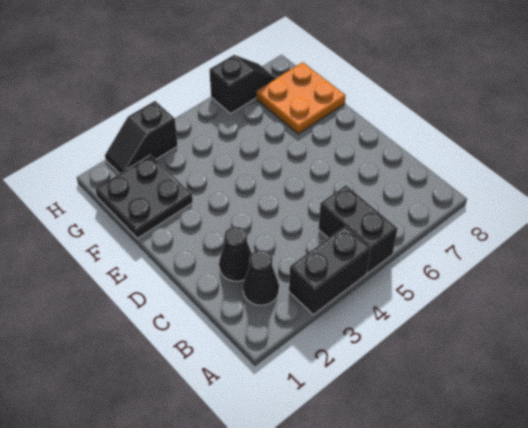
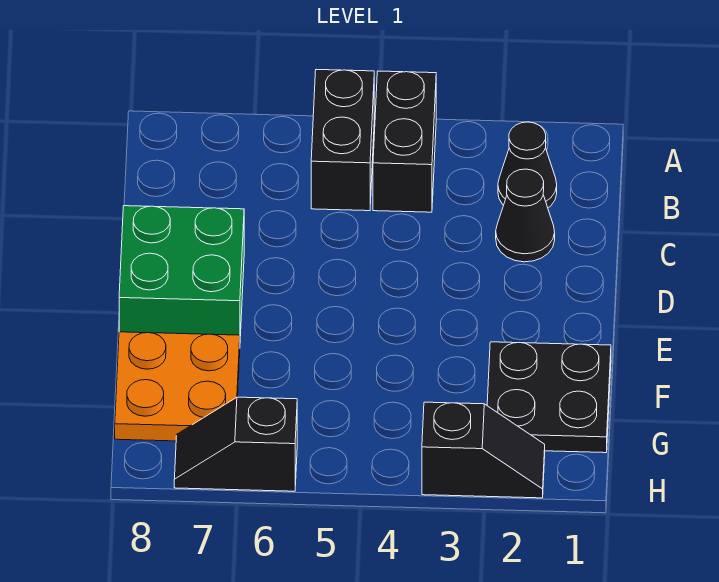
black 1x2 brick [289,227,371,315] -> black 1x2 brick turned to [373,71,436,212]
none -> green 2x2 brick [119,206,244,336]

